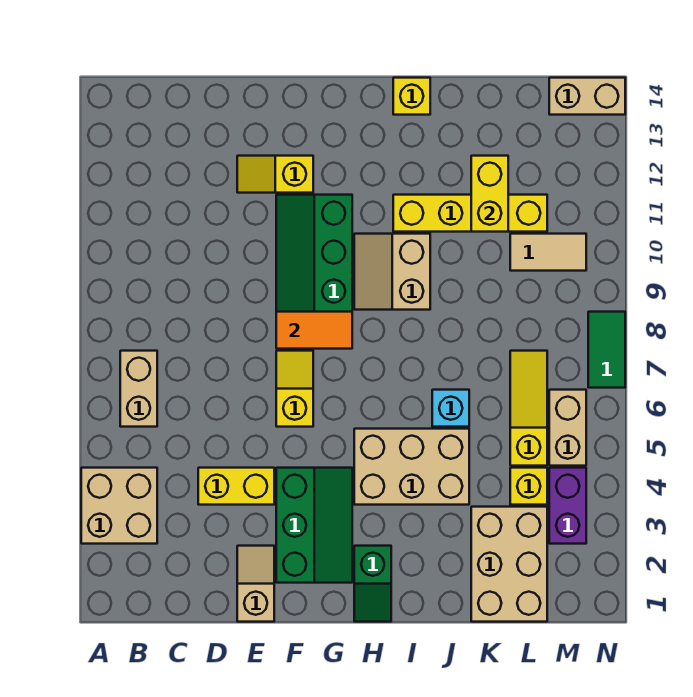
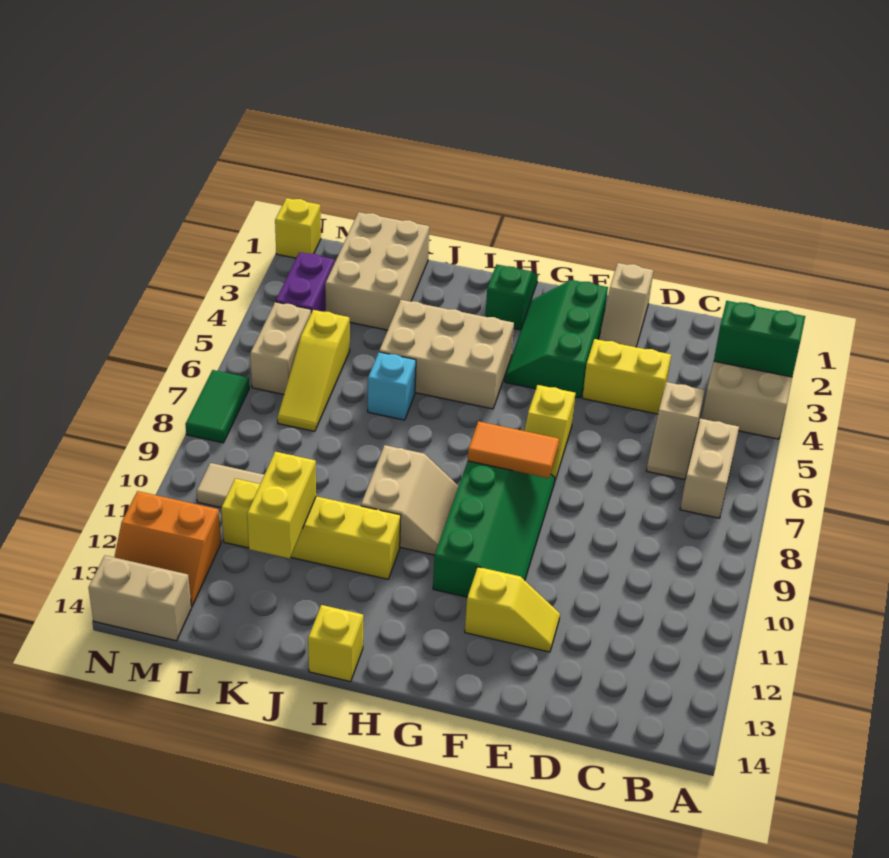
none -> green 1x2 brick [714,301,805,377]
none -> tan 1x2 slope [646,382,705,480]
yellow 1x1 brick [510,468,547,505] -> yellow 1x1 brick moved to [275,198,321,258]
none -> orange 2x2 slope [114,491,221,607]

